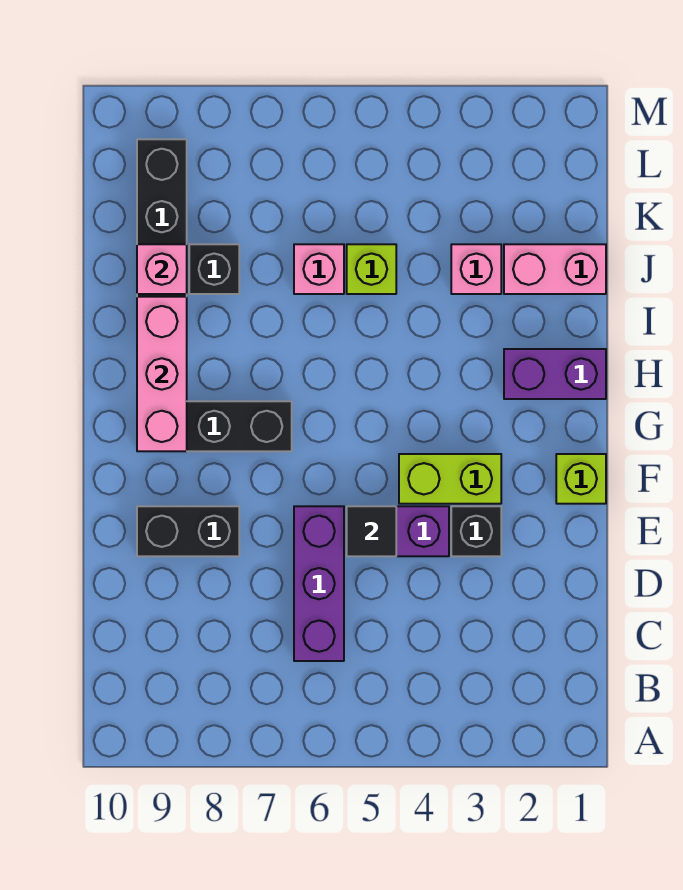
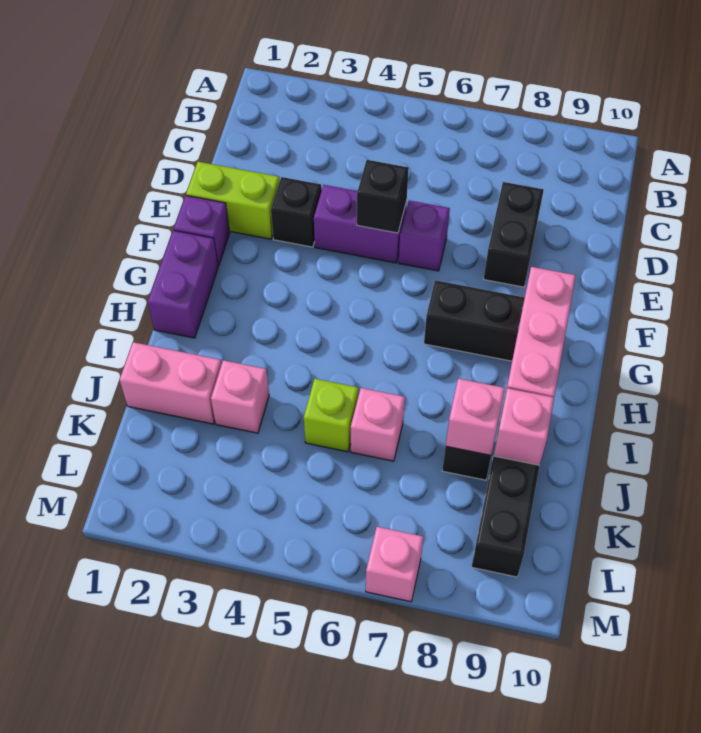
purple 1x3 brick [294,506,344,661] -> purple 1x1 brick [399,201,450,271]
black 1x1 tile [347,506,396,556] -> black 1x1 brick [357,160,409,233]
black 1x2 brick [137,506,239,556] -> black 1x2 brick turned to [484,182,544,287]
lime 1x1 brick [556,454,606,504] -> purple 1x1 brick [174,196,230,266]
lime 1x2 brick [399,454,501,504] -> lime 1x2 brick moved to [186,162,280,239]
purple 1x2 brick [504,349,606,399] -> purple 1x2 brick turned to [148,230,218,338]
none -> pink 1x1 brick [446,379,505,455]
none -> pink 1x1 brick [366,527,423,602]

